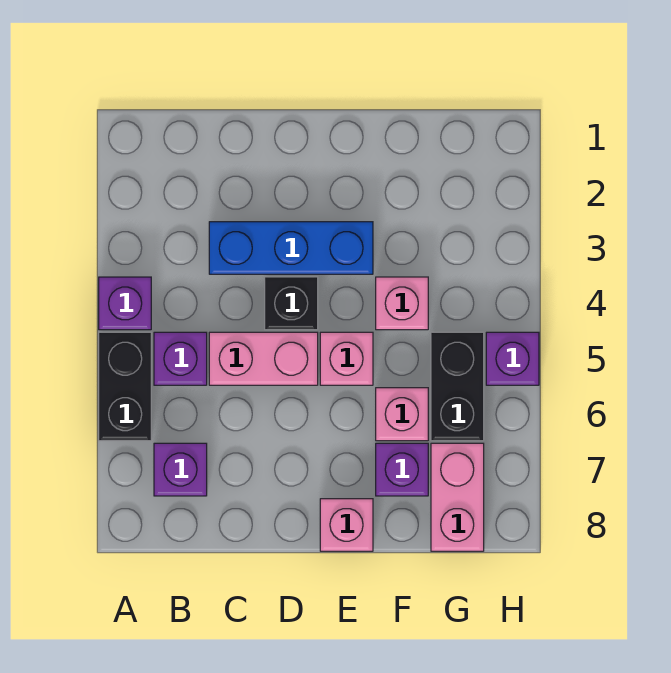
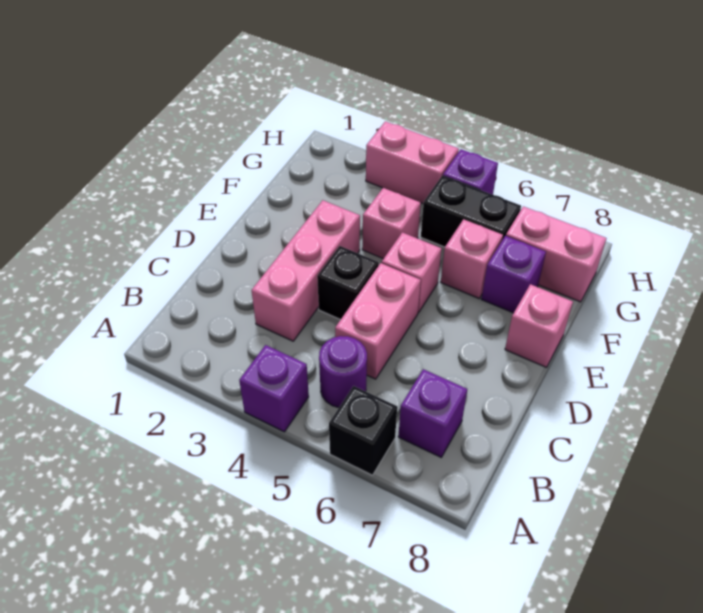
black 1x2 brick [99,332,151,441] -> black 1x1 brick [329,386,397,475]
purple 1x1 brick [154,332,207,385] -> purple 1x1 round brick [319,336,367,408]
blue 1x3 brick [209,222,373,274] -> pink 1x3 brick [252,200,360,341]
none -> pink 1x2 brick [366,121,459,204]

